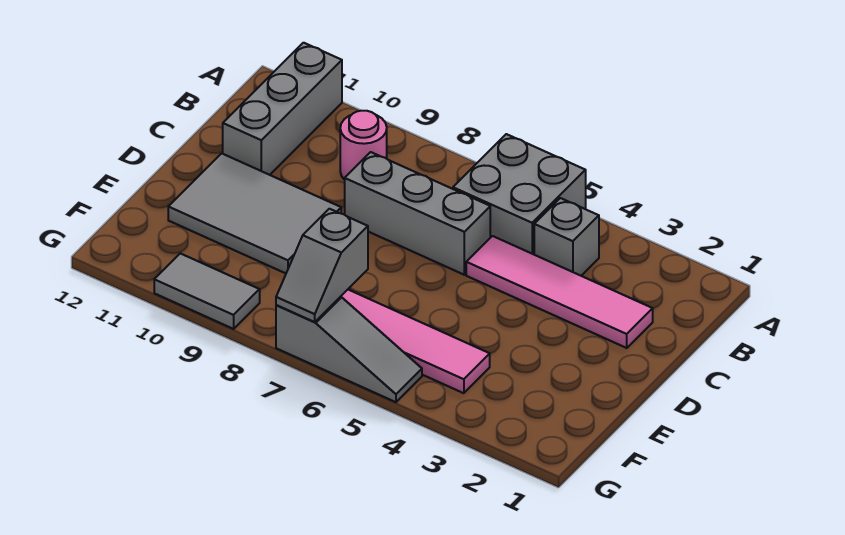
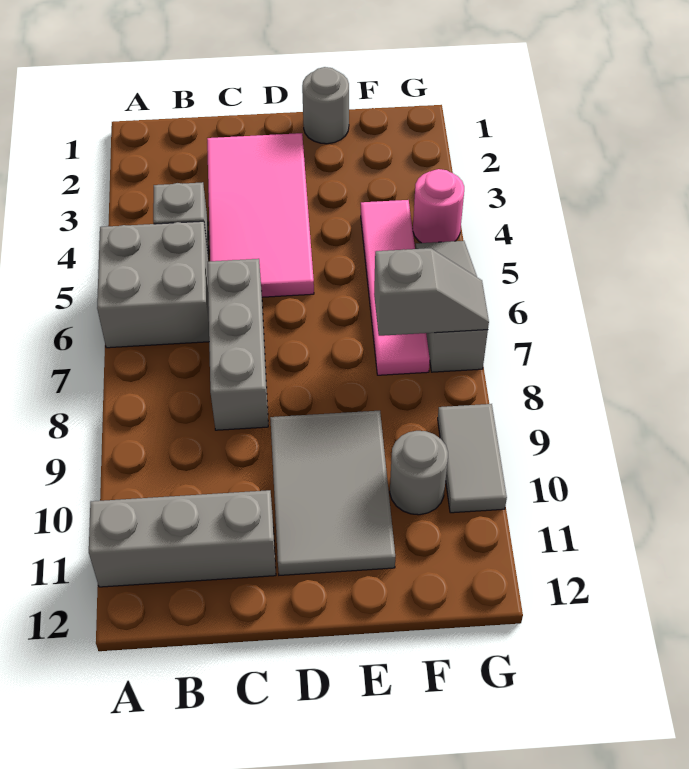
pink 1x1 round brick [340,111,387,180] -> pink 1x1 round brick moved to [413,169,464,243]
pink 1x4 tile [466,236,653,348] -> pink 2x4 tile [207,133,314,297]
none -> grey 1x1 round brick [302,67,349,144]
none -> grey 1x1 round brick [390,431,448,515]

